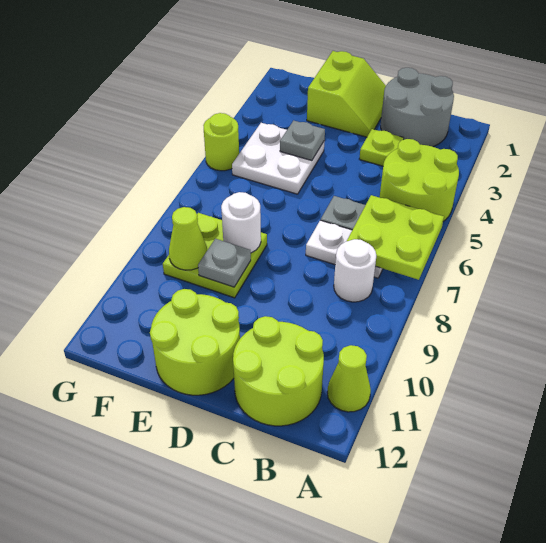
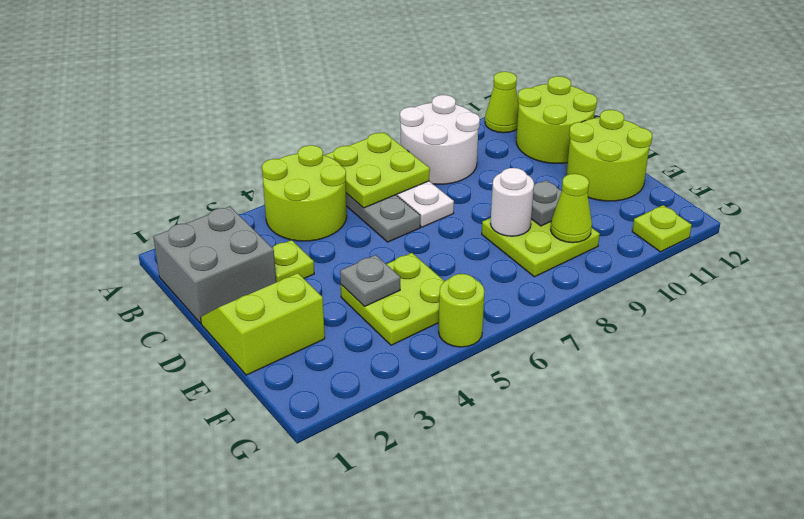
grey 2x2 round brick [381,68,454,147] -> grey 2x2 brick [153,206,276,323]
white 1x1 round brick [334,239,376,302] -> white 2x2 round brick [400,95,480,184]
white 2x2 plate [232,123,324,194] -> lime 2x2 plate [341,253,444,345]
none -> lime 1x1 plate [632,205,692,252]

